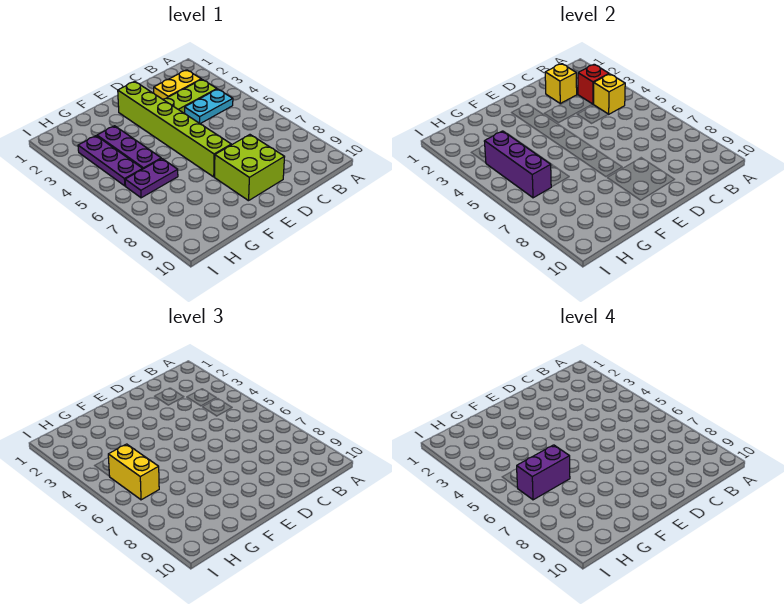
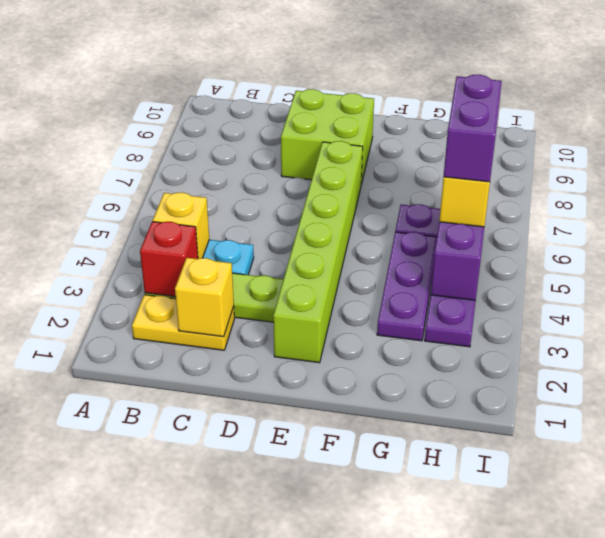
purple 1x2 brick [517,445,570,500] -> purple 1x2 brick turned to [444,75,502,182]

